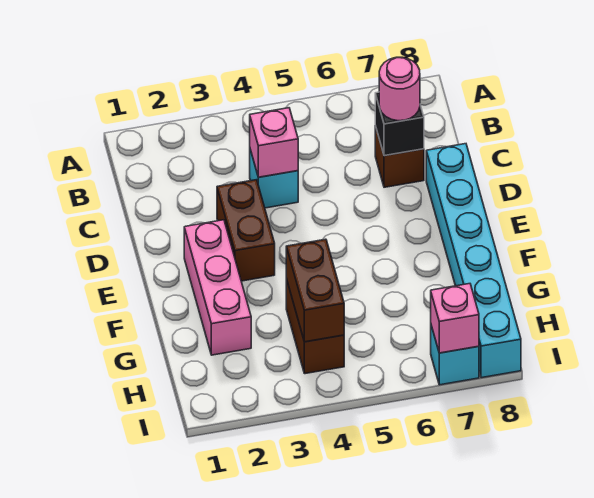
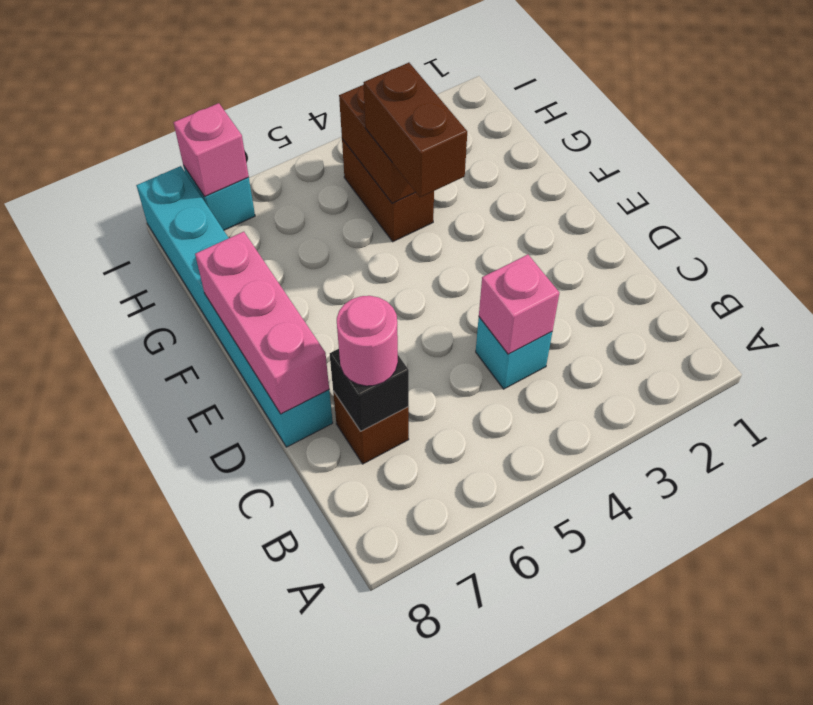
brown 1x2 brick [217,180,275,281] -> brown 1x2 brick moved to [364,63,467,197]
pink 1x3 brick [184,220,251,355] -> pink 1x3 brick moved to [195,232,329,414]

